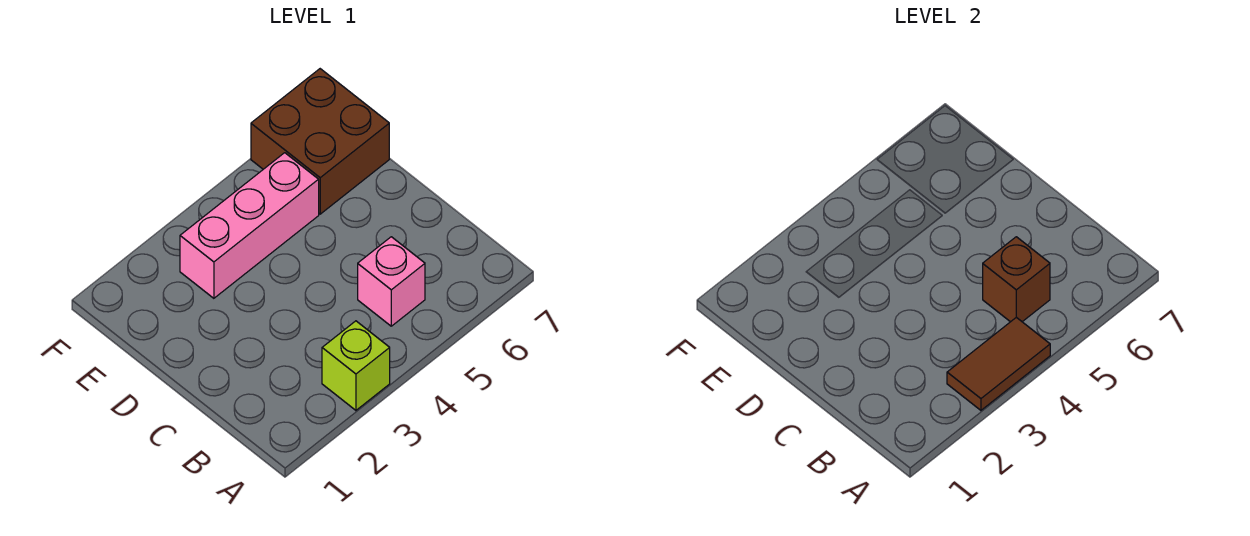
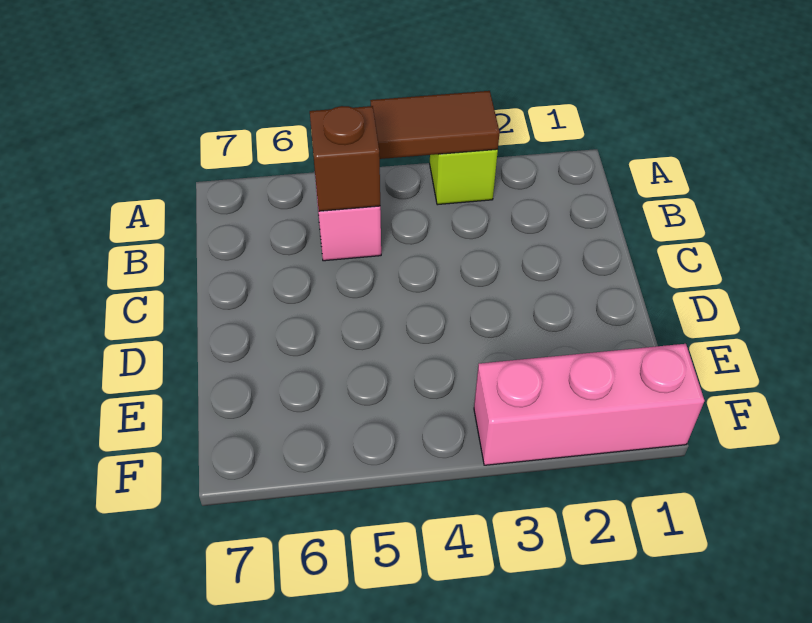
pink 1x3 brick [180,153,319,298] -> pink 1x3 brick moved to [474,344,705,465]
brown 2x2 brick [251,69,389,214] -> none

